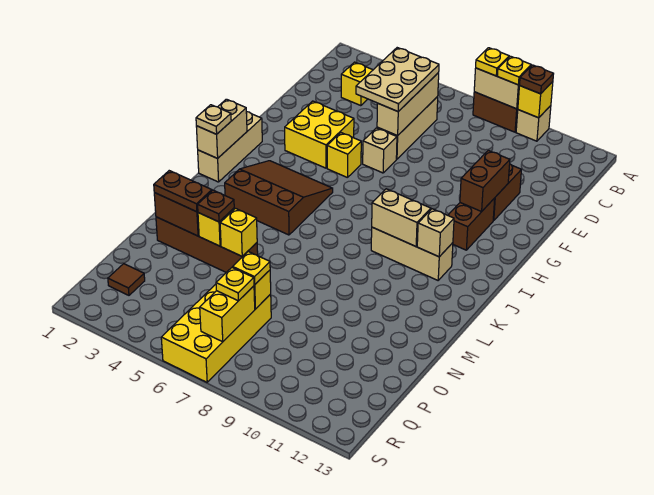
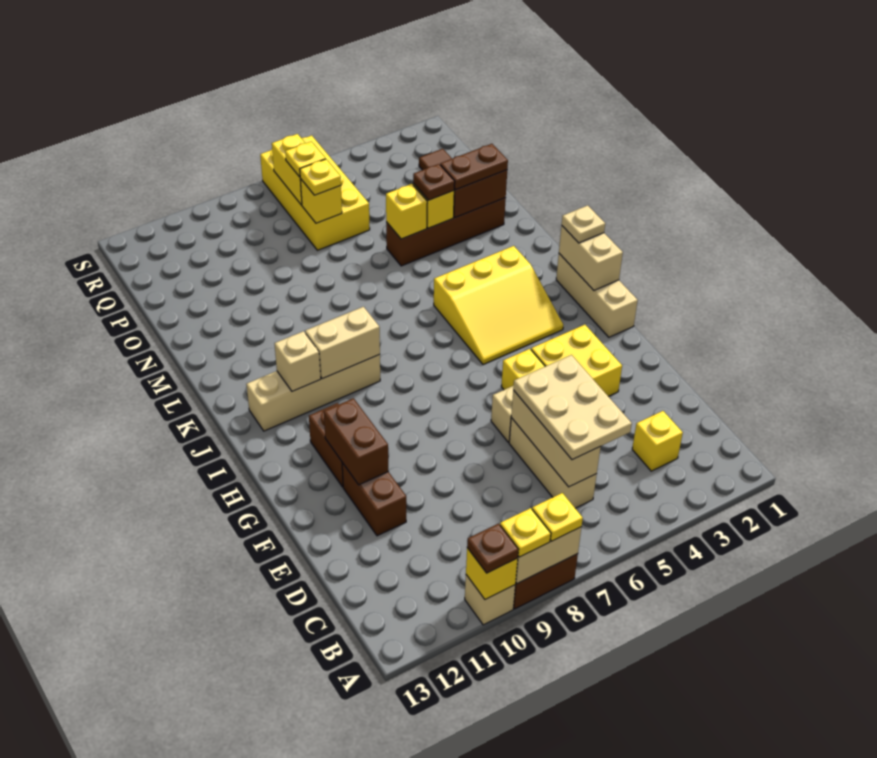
brown 3x3 slope [225,161,333,235] -> yellow 3x3 slope [434,246,563,365]
tan 1x3 brick [371,227,453,280] -> tan 1x4 brick [246,355,380,431]

